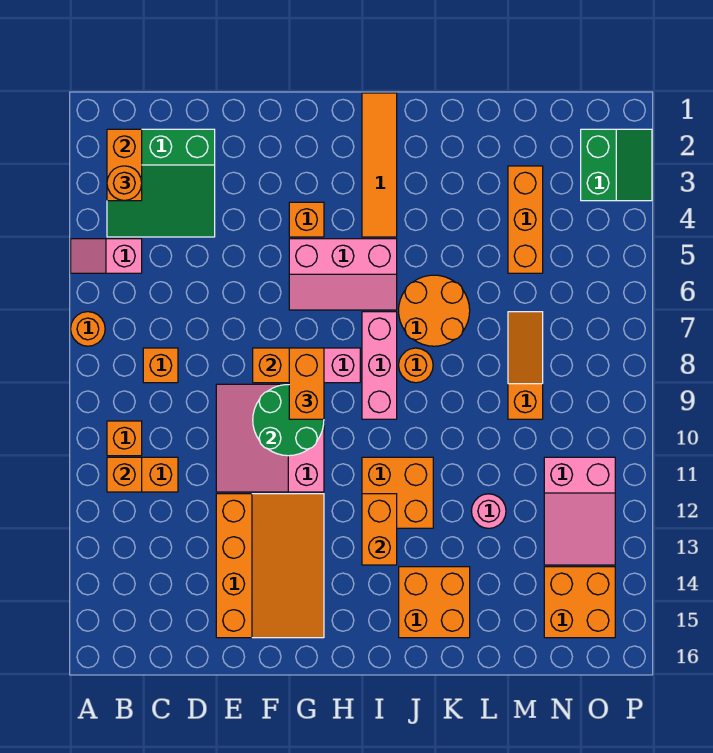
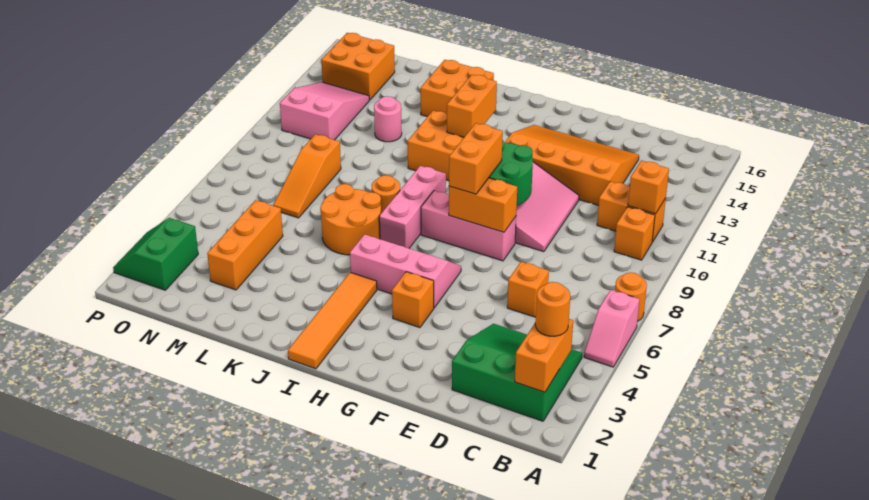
pink 1x2 slope [71,239,142,273] -> pink 1x2 slope turned to [584,290,640,367]
orange 1x1 brick [143,348,178,383] -> orange 1x1 brick moved to [507,262,549,317]
orange 3x4 slope [216,494,324,638] -> orange 3x4 slope turned to [505,125,639,205]

